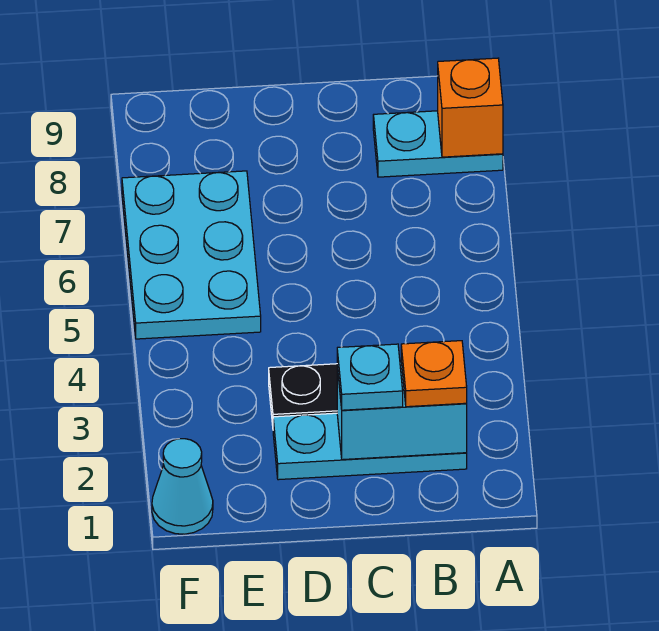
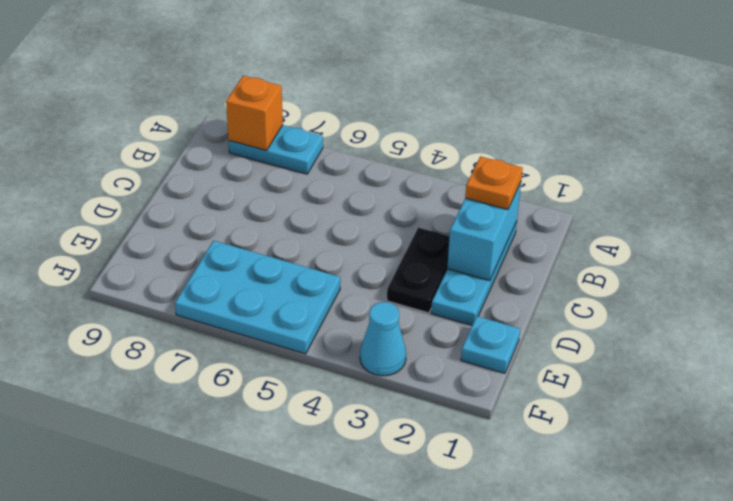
cyan 1x2 plate [373,111,503,177] -> cyan 1x2 plate turned to [229,125,323,174]
cyan 1x1 plate [337,344,403,410] -> cyan 1x1 plate moved to [461,316,520,373]
cyan 1x1 cone [152,439,213,534] -> cyan 1x1 cone moved to [360,302,406,376]

